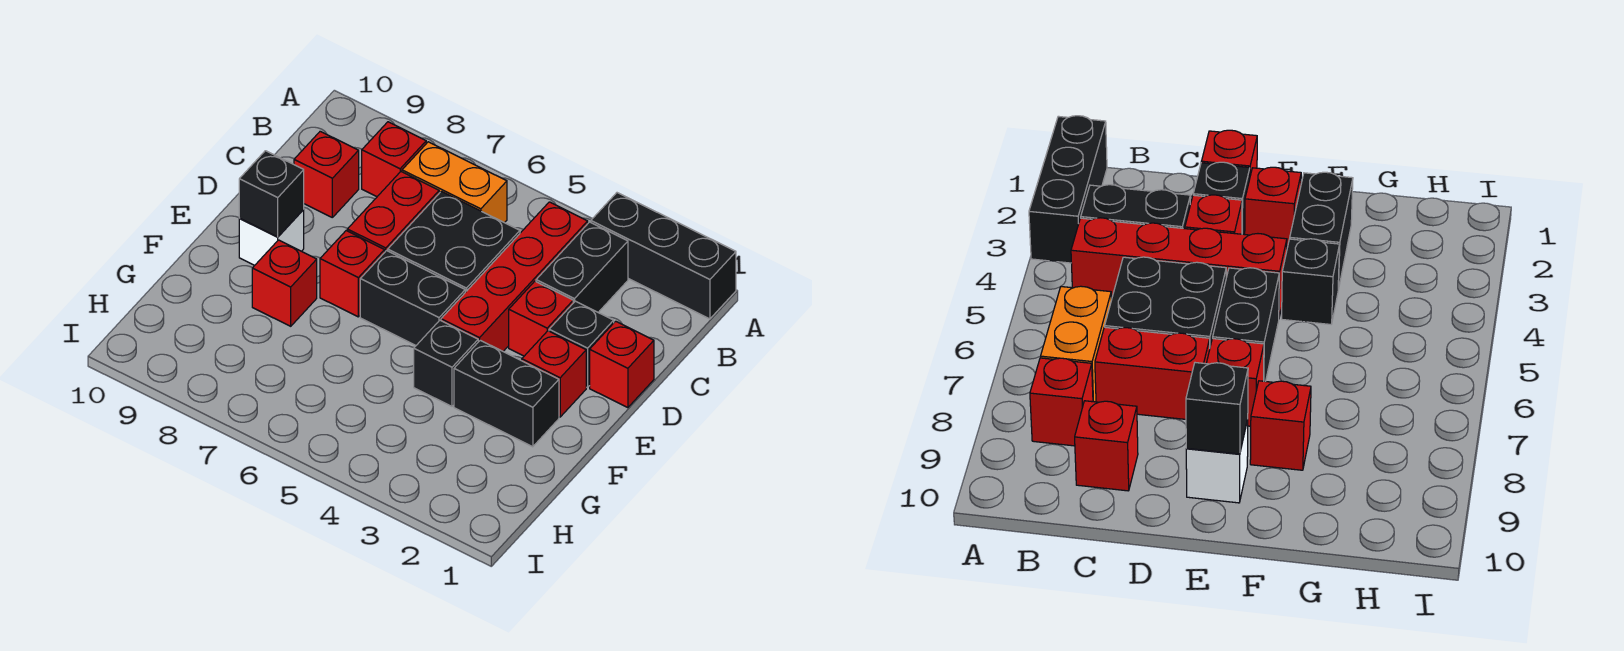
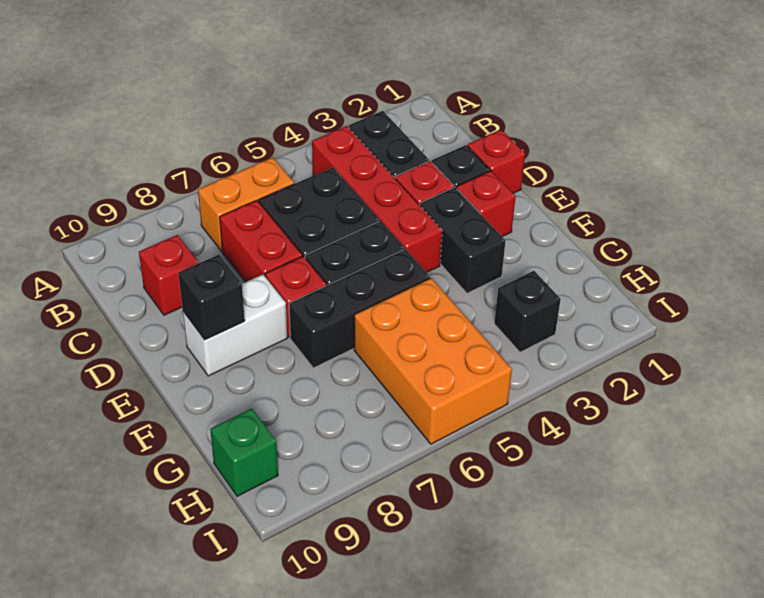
black 1x3 brick [591,193,736,319] -> black 1x3 brick moved to [289,249,430,368]
red 1x1 brick [362,122,426,197] -> none
white 1x1 brick [239,210,304,265] -> white 1x2 brick [183,275,287,376]
black 1x2 brick [454,340,559,447] -> black 1x2 brick turned to [420,187,506,293]
black 1x1 brick [414,320,478,406] -> black 1x1 brick moved to [494,271,561,352]
red 1x1 brick [252,240,317,326] -> none
none -> orange 2x3 brick [354,278,512,444]
none -> green 1x1 brick [210,409,278,496]

